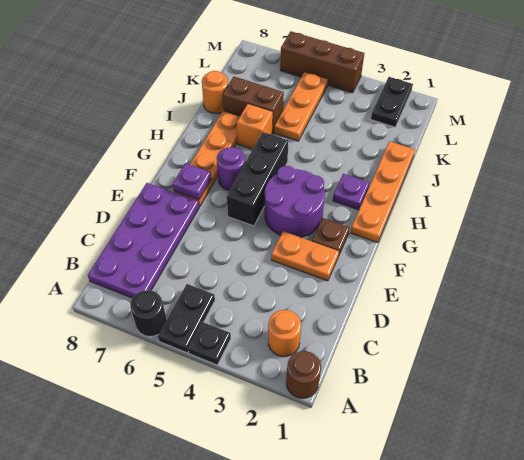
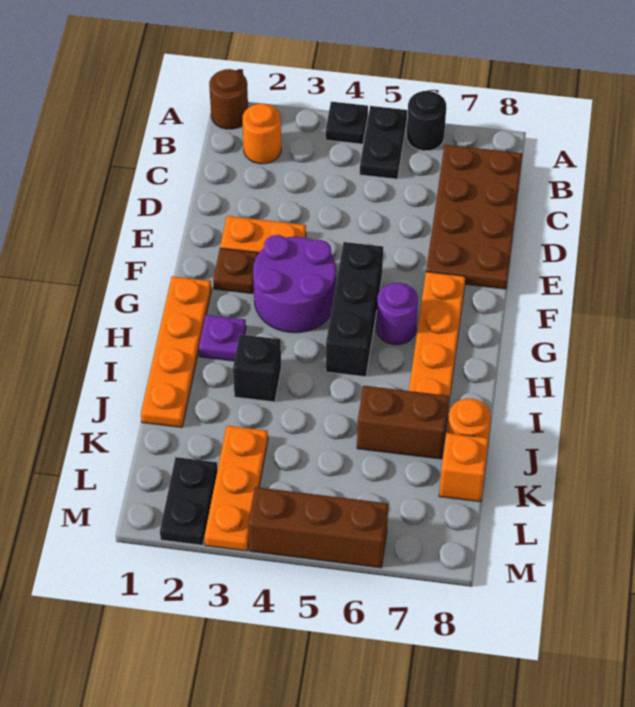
purple 2x4 plate [88,183,199,298] -> brown 2x4 plate [426,145,522,289]
purple 1x1 plate [173,163,211,200] -> none
none -> black 1x1 brick [233,335,281,402]
orange 1x1 brick [237,104,273,149] -> orange 1x1 brick moved to [439,433,489,502]
orange 1x3 plate [274,72,328,141] -> orange 1x3 plate moved to [204,426,268,551]

